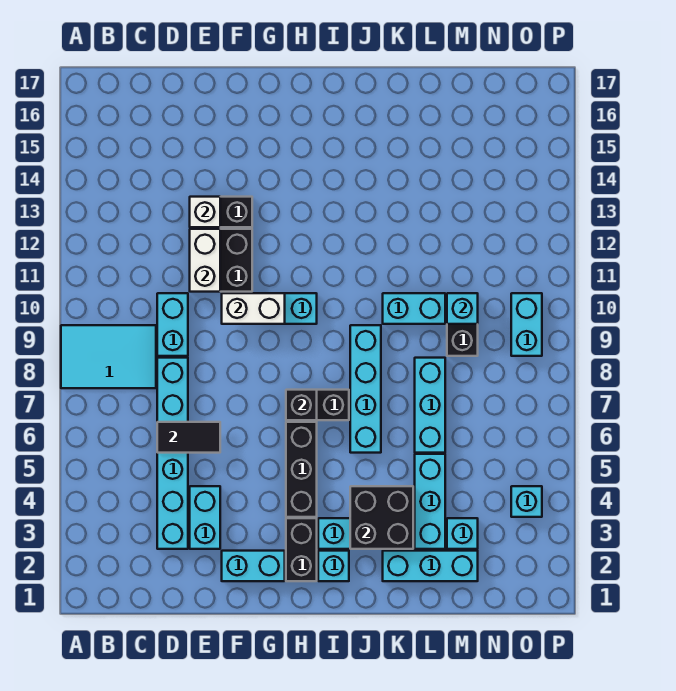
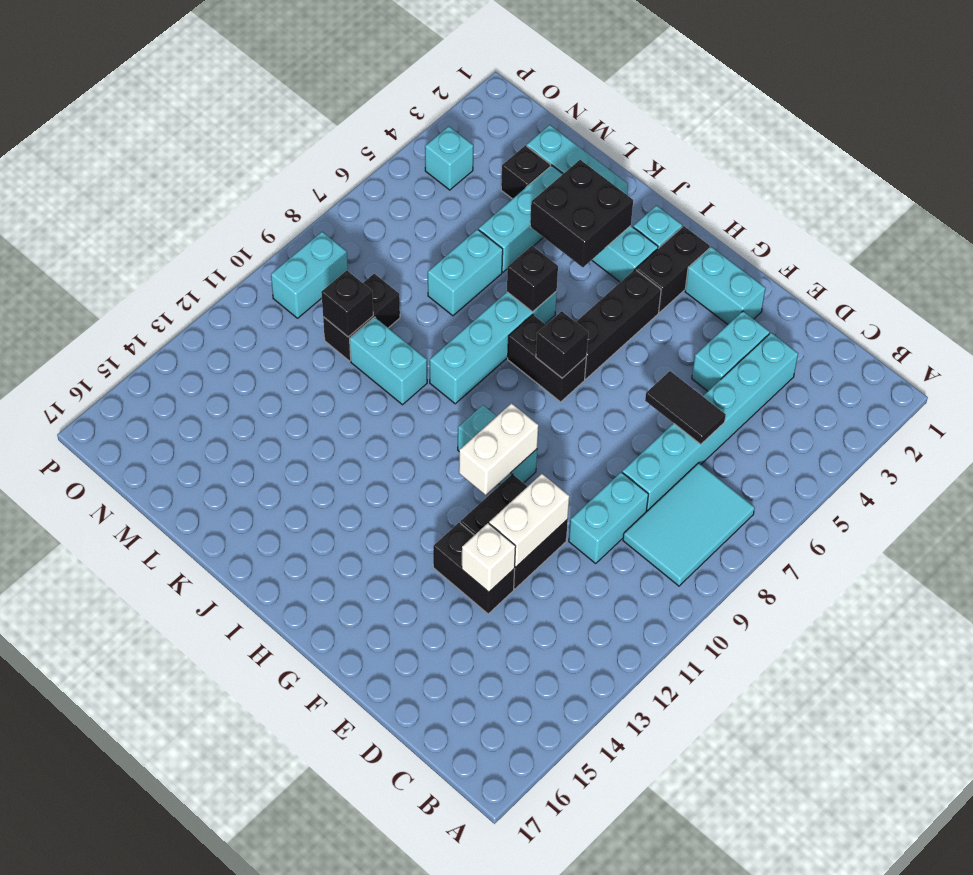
cyan 2x3 tile [61,325,156,388] -> cyan 2x3 tile turned to [623,463,755,586]
white 1x2 brick [222,293,285,324] -> white 1x2 brick turned to [459,403,538,495]
none -> black 1x1 brick [507,246,558,312]
cyan 1x3 brick [415,358,445,453] -> cyan 1x2 brick [428,229,503,316]
cyan 1x1 brick [447,518,478,549] -> black 1x1 brick [501,145,550,199]
cyan 1x1 brick [447,293,478,324] -> black 1x1 brick [321,270,373,337]

